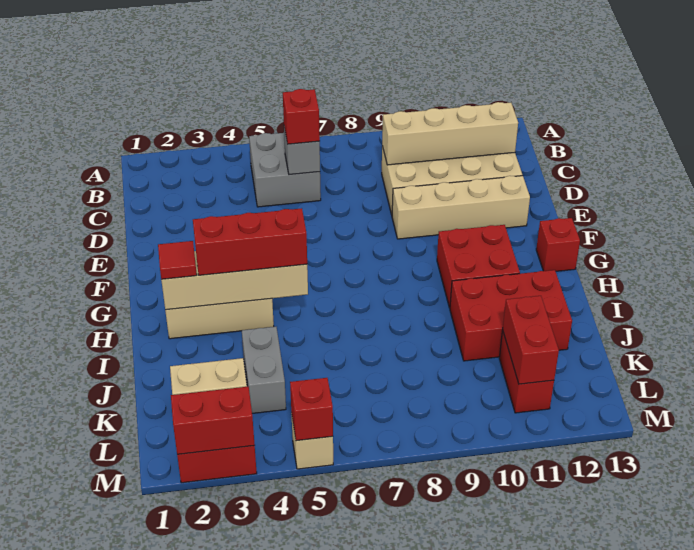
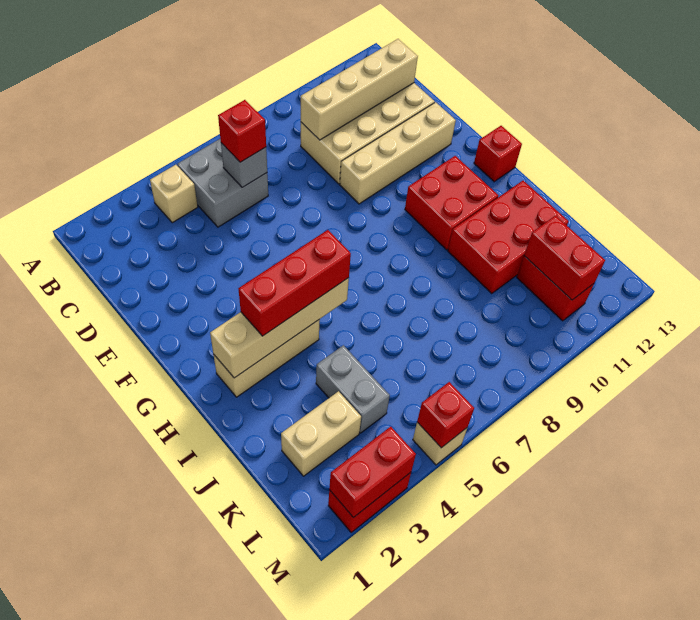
none -> tan 1x1 brick [150,165,198,223]
red 1x1 tile [158,241,197,279] -> none

